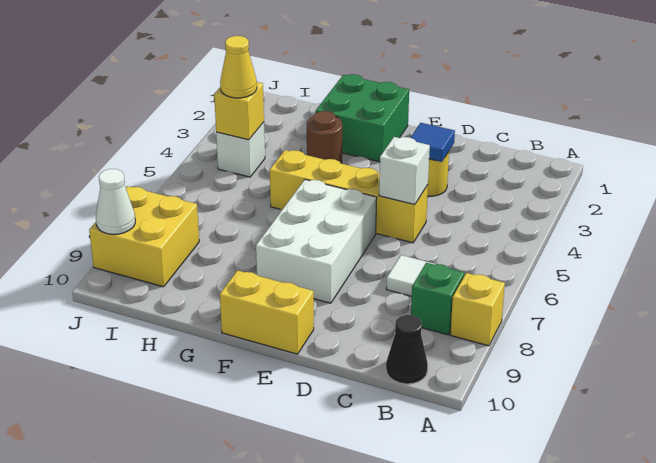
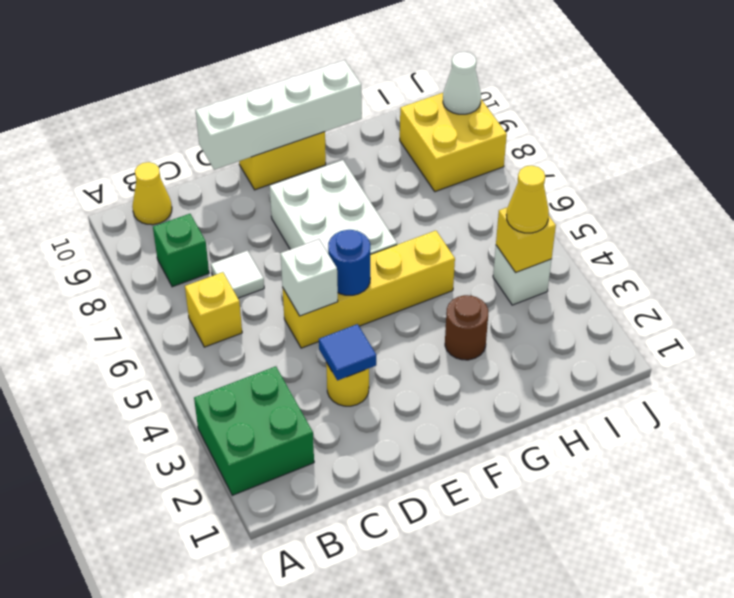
yellow 1x1 brick [450,273,505,346] -> yellow 1x1 brick moved to [185,272,242,347]
black 1x1 cone [386,315,428,384] -> yellow 1x1 cone [132,162,172,225]
none -> white 1x4 brick [195,60,362,170]
none -> blue 1x1 round brick [328,230,370,295]
green 2x2 brick [316,74,409,162] -> green 2x2 brick moved to [194,366,314,495]

